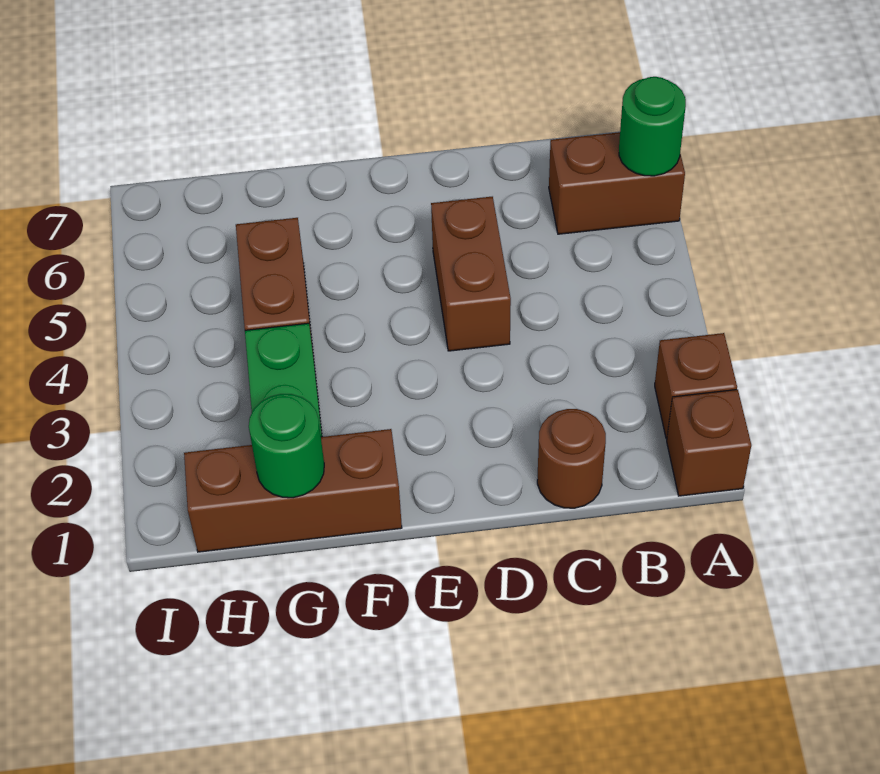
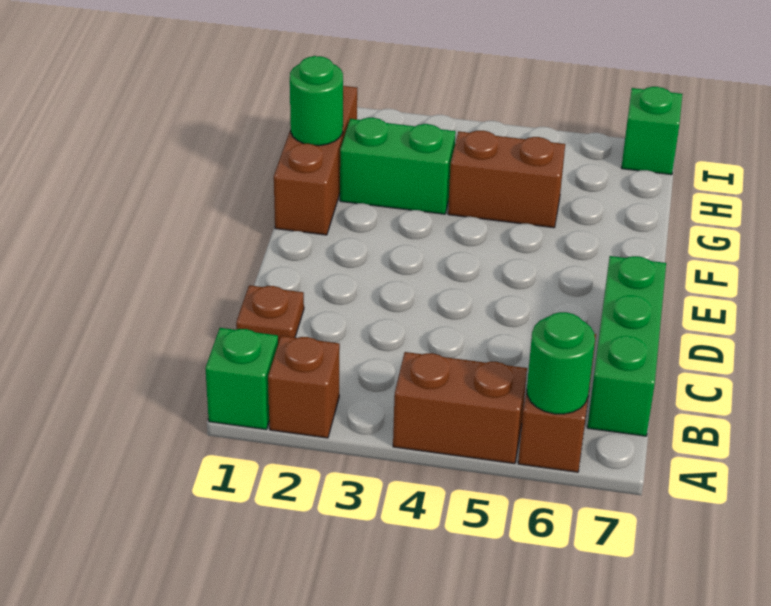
brown 1x1 brick [667,390,751,496] -> green 1x1 brick [205,328,278,429]
none -> green 1x3 brick [587,256,666,436]
brown 1x1 round brick [537,409,606,508] -> brown 1x1 plate [236,285,304,343]
brown 1x2 brick [431,197,511,351] -> brown 1x2 brick moved to [393,352,527,464]
none -> green 1x1 brick [621,87,682,175]

